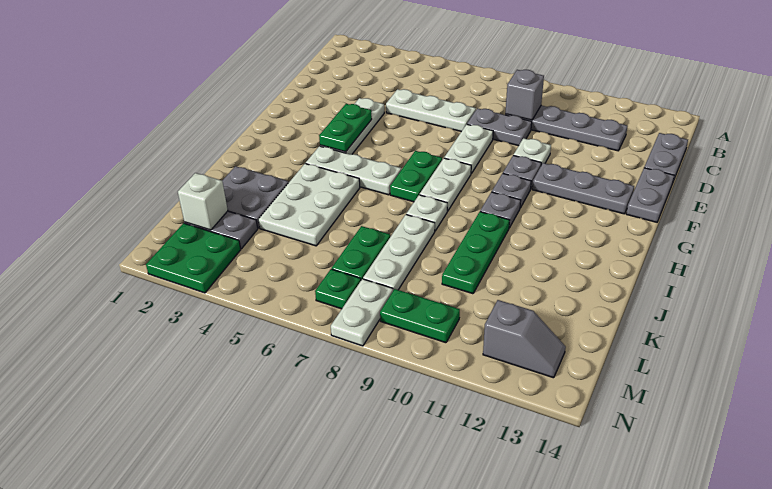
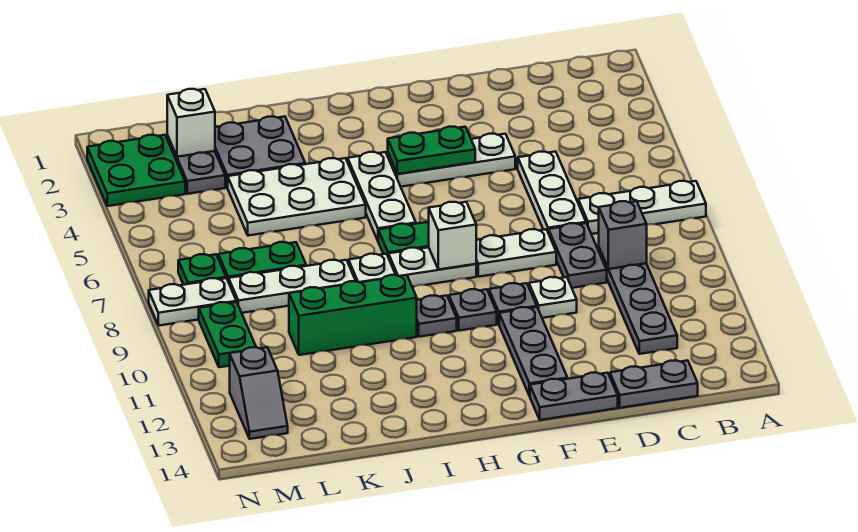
none -> white 1x3 plate [578,181,706,234]
none -> white 1x1 brick [429,202,476,270]
green 1x3 plate [442,212,510,294] -> green 1x3 brick [289,275,417,355]

